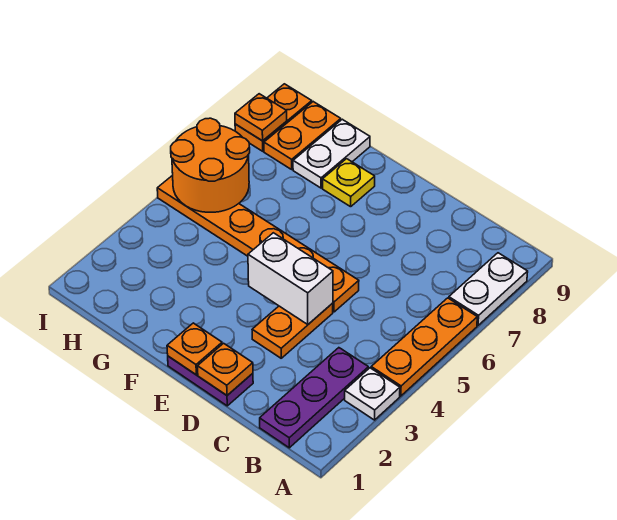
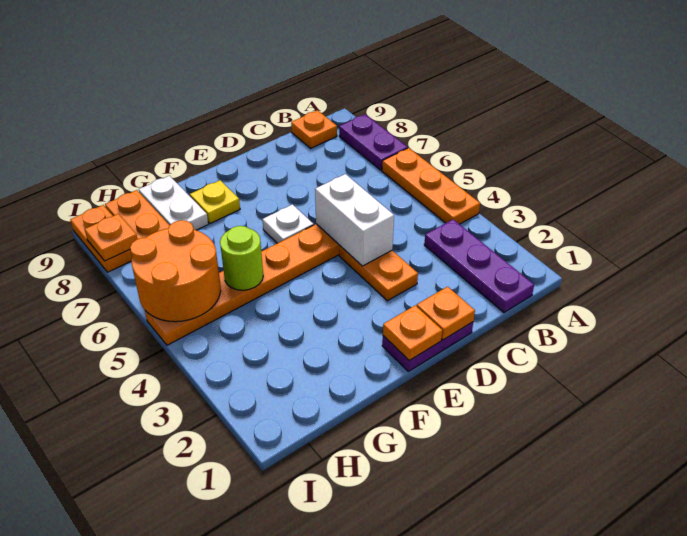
white 1x1 plate [345,368,400,420] -> white 1x1 plate moved to [262,204,314,243]
white 1x2 plate [449,253,528,325] -> purple 1x2 plate [339,114,408,170]
none -> orange 1x1 plate [291,110,337,148]
white 1x2 brick [248,233,333,324] -> white 1x2 brick turned to [315,174,394,266]
none -> lime 1x1 round brick [220,226,263,290]

